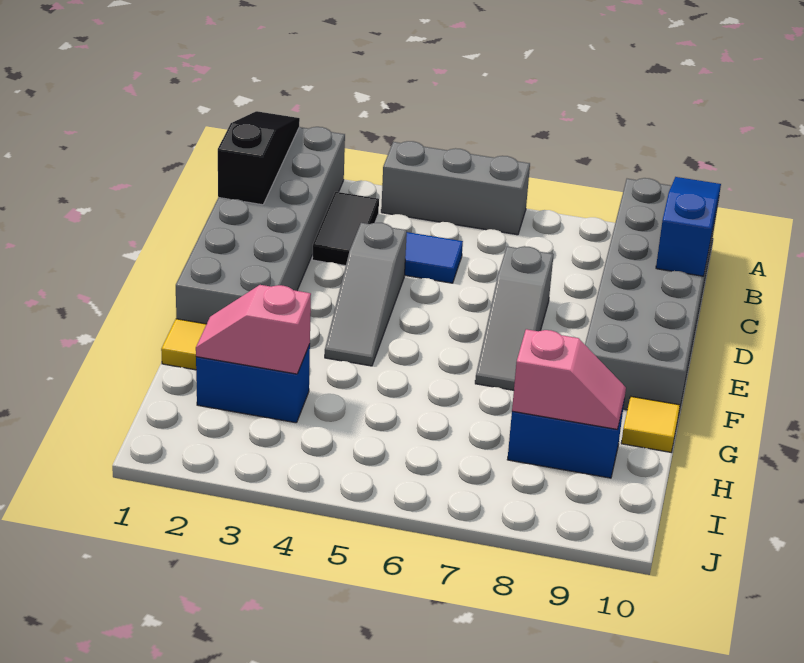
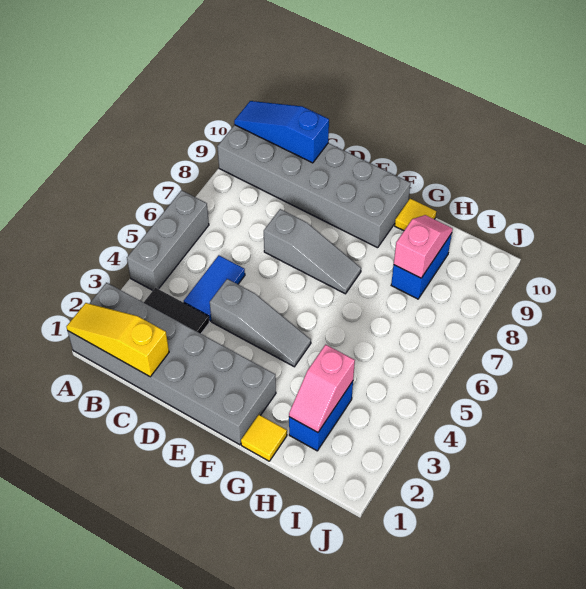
black 1x3 slope [218,111,300,205] -> yellow 1x3 slope [67,303,169,377]

